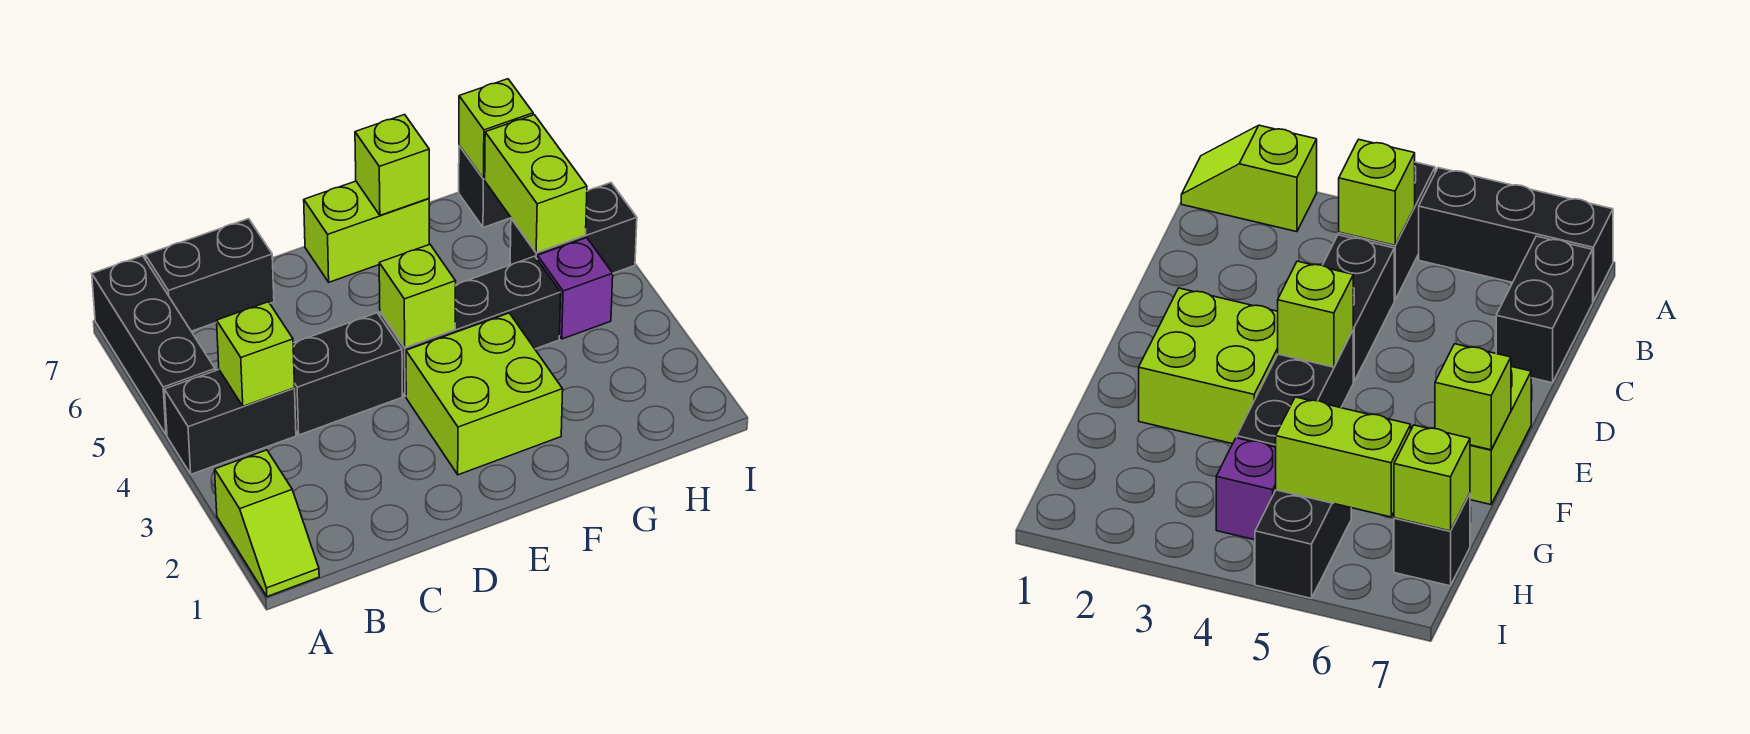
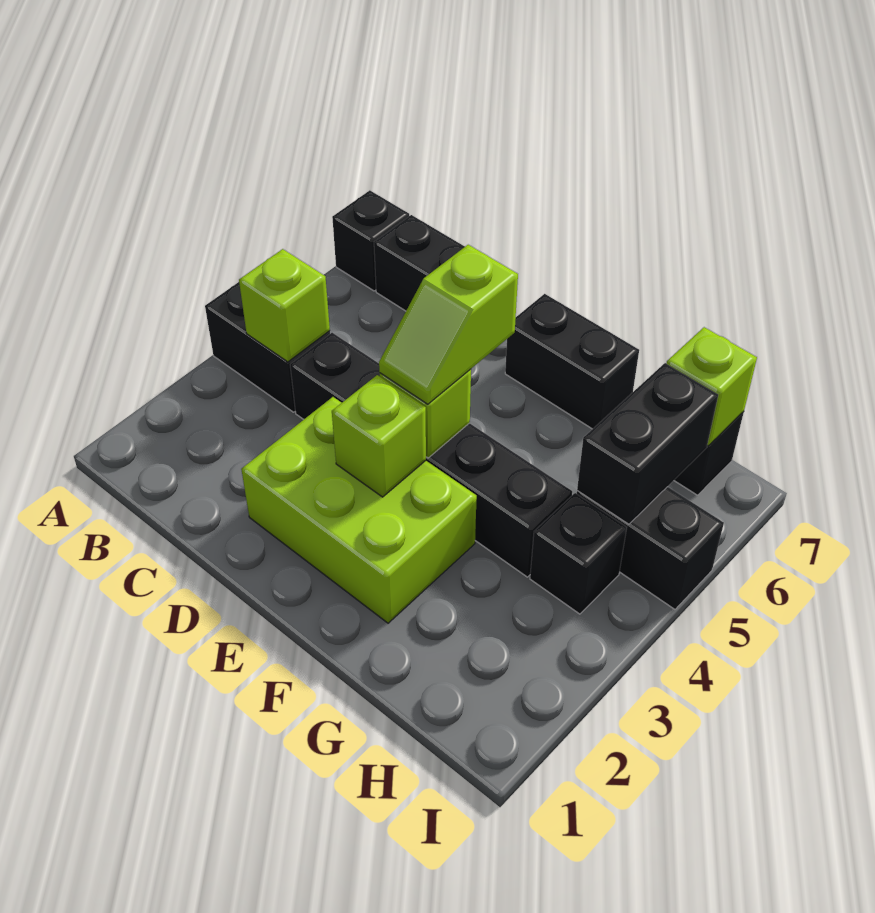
lime 1x2 slope [215,450,319,597] -> lime 1x2 slope moved to [379,245,518,404]
black 1x3 brick [92,256,215,435] -> black 1x1 brick [332,190,409,291]
lime 2x2 brick [406,313,563,475] -> lime 2x3 brick [241,397,477,623]
lime 1x2 brick [304,181,429,282] -> black 1x2 brick [505,294,639,429]
lime 1x1 brick [355,115,429,215] -> lime 1x1 brick moved to [332,375,426,497]
purple 1x1 brick [537,238,613,339] -> black 1x1 brick [530,493,627,614]
lime 1x2 brick [485,115,587,253] -> black 1x2 brick [577,363,718,524]

